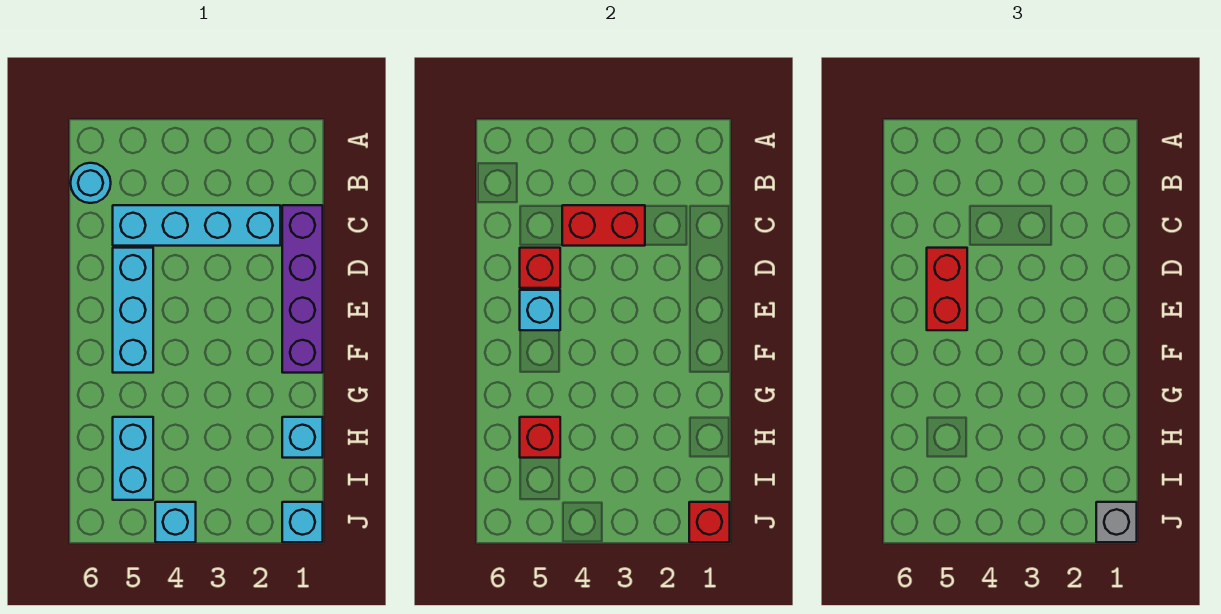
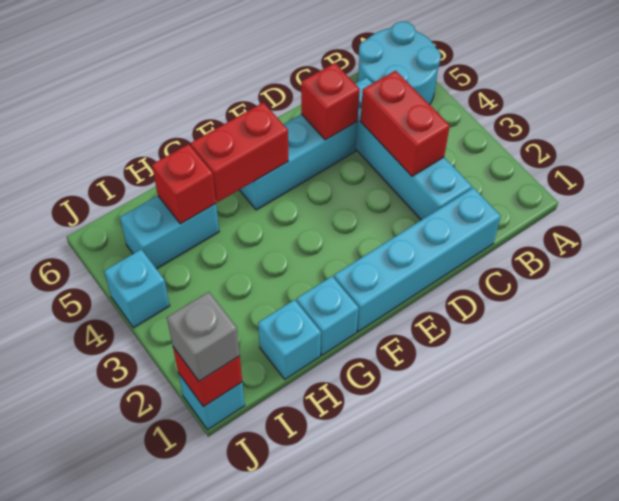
cyan 1x1 round brick [71,163,111,203] -> cyan 2x2 round brick [358,21,441,105]
purple 1x4 brick [282,205,323,373] -> cyan 1x4 brick [334,188,501,332]
red 1x2 brick [927,248,967,330] -> red 1x2 brick moved to [191,103,288,202]
cyan 1x1 brick [520,290,560,330] -> cyan 1x1 brick moved to [297,276,359,355]

